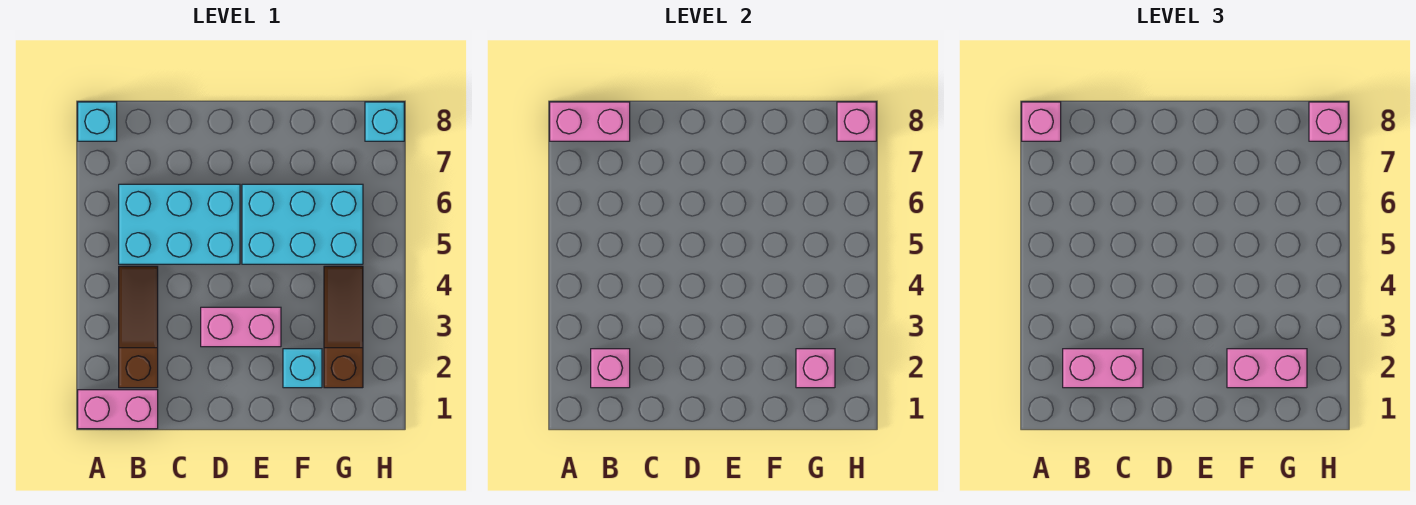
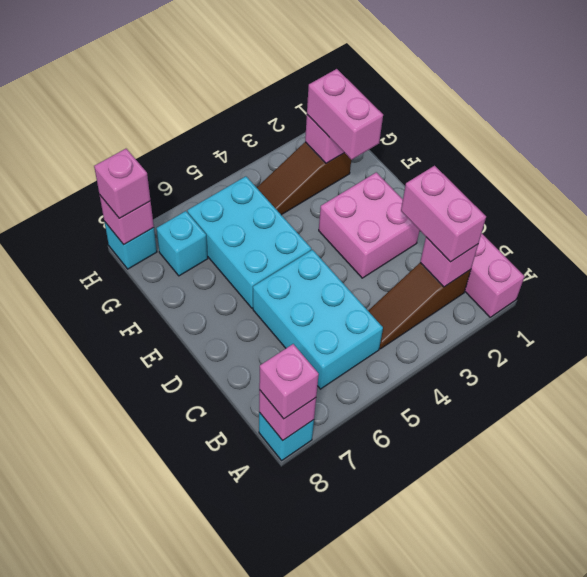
pink 1x2 brick [550,102,630,141] -> pink 1x1 brick [259,390,316,440]
pink 1x2 brick [201,307,281,347] -> pink 2x2 brick [319,172,419,278]
cyan 1x1 brick [283,349,322,388] -> cyan 1x1 brick moved to [156,211,208,276]

